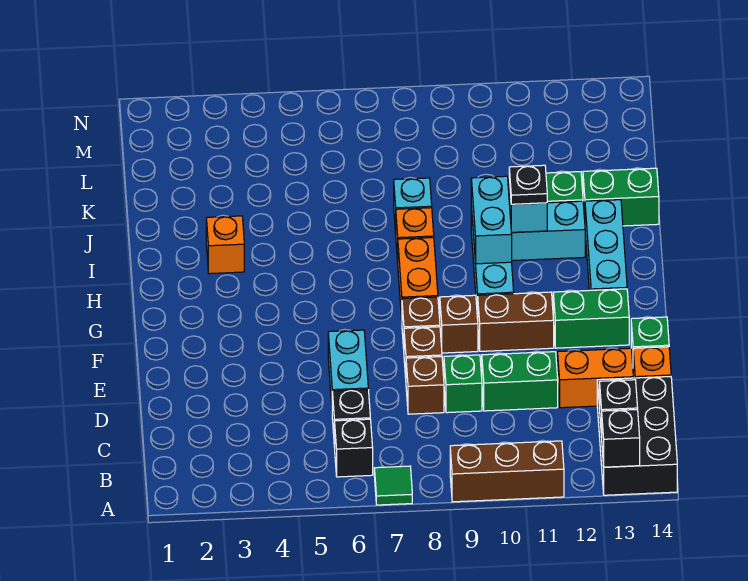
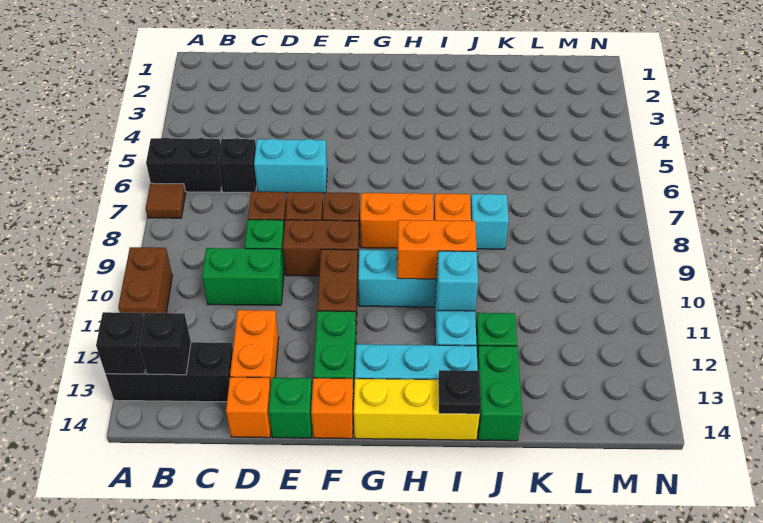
green 1x1 tile [374,466,412,505] -> brown 1x1 tile [146,183,186,218]
brown 1x3 brick [450,441,564,502] -> brown 1x2 brick [118,247,172,316]
black 2x3 brick [597,377,677,495] -> black 1x3 brick [106,342,233,402]
black 1x1 brick [335,419,373,477] -> black 1x2 brick [146,138,222,192]
green 1x2 brick [482,352,558,411] -> green 1x2 brick turned to [202,248,284,305]
brown 1x1 brick [440,295,478,353] -> brown 1x2 brick [283,220,359,276]
none -> yellow 1x3 brick [354,379,480,440]
cyan 1x2 brick [471,176,512,264] -> orange 1x2 brick [397,220,477,279]
orange 1x1 brick [206,216,244,274] -> orange 1x1 brick moved to [311,378,354,439]
black 1x1 plate [509,165,547,204] -> black 1x1 plate moved to [438,370,481,414]

